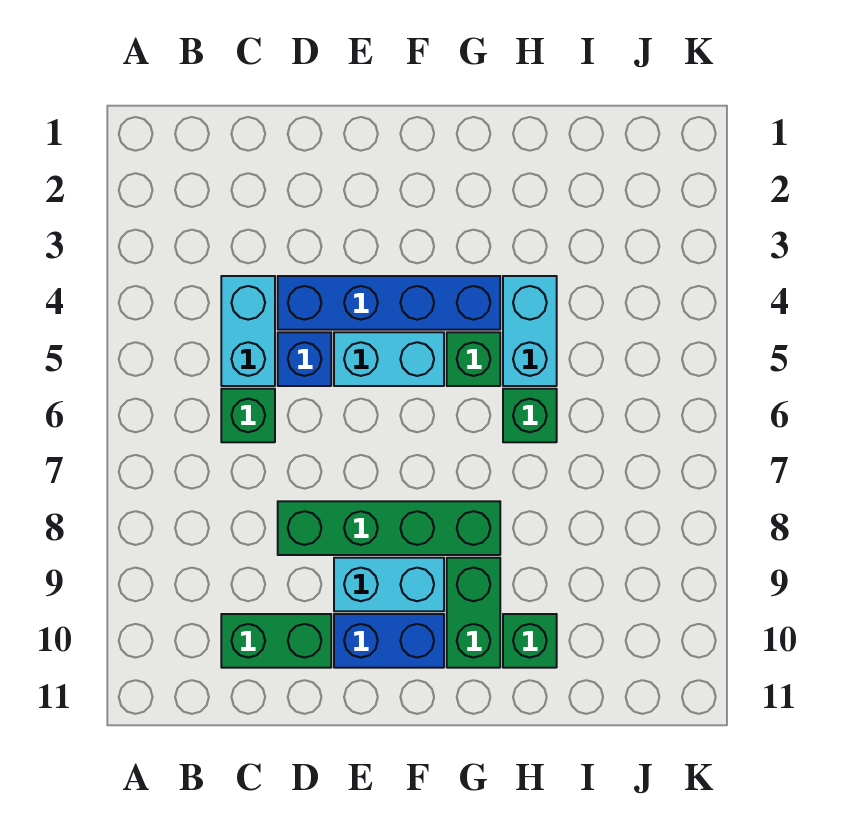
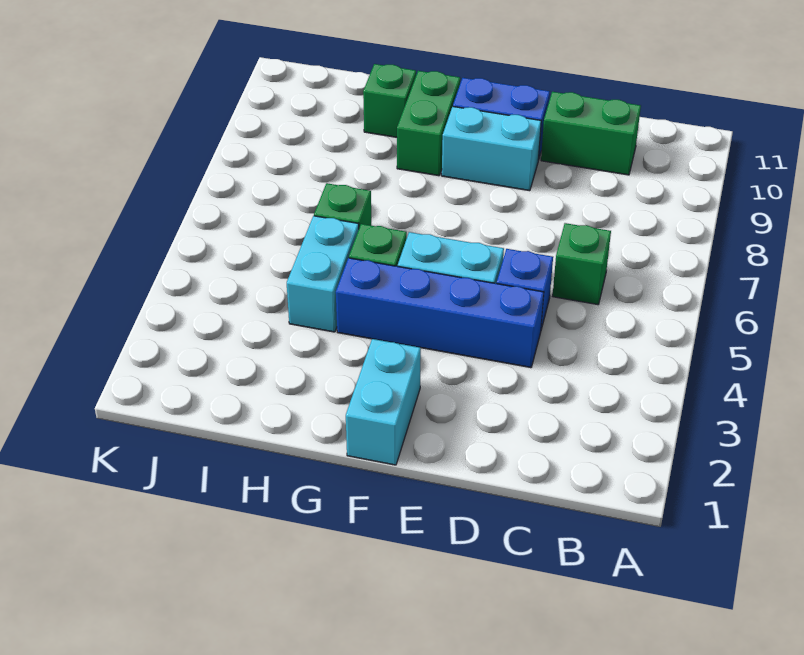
cyan 1x2 brick [221,276,275,386] -> cyan 1x2 brick moved to [346,339,421,465]
green 1x4 brick [278,501,500,555] -> none

